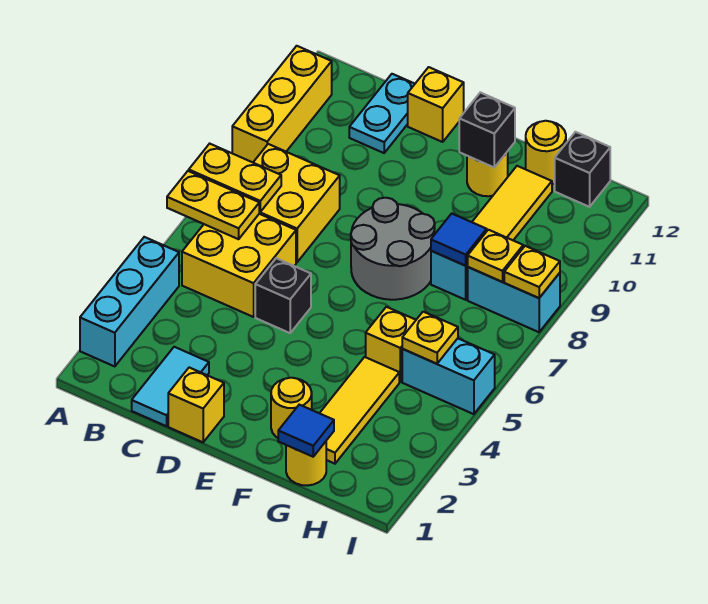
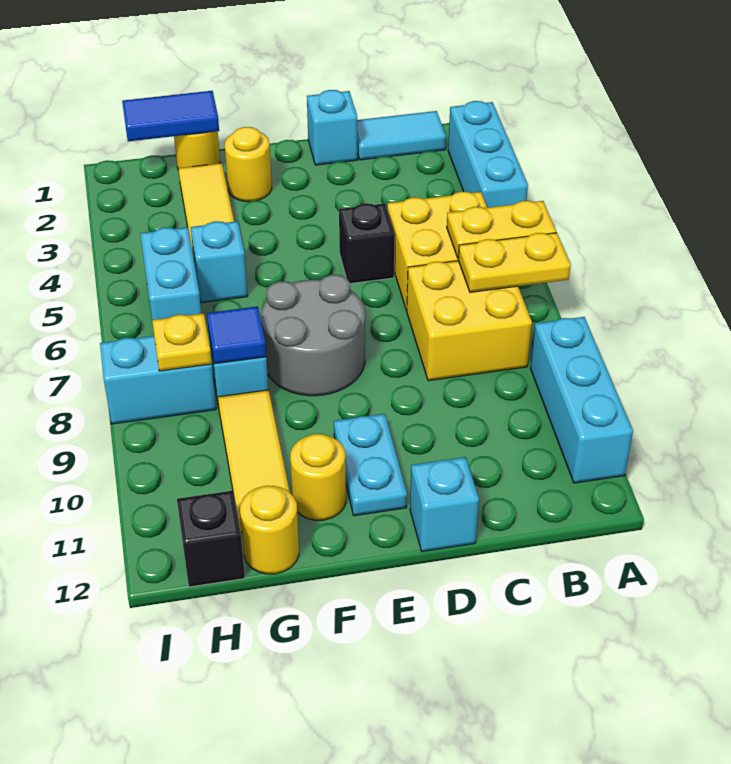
yellow 1x3 brick [232,46,332,162] -> cyan 1x3 brick [530,317,633,483]
cyan 1x2 tile [132,347,209,426] -> cyan 1x2 tile turned to [357,111,446,160]
cyan 1x2 plate [349,74,415,153] -> cyan 1x2 plate moved to [334,414,407,516]
yellow 1x1 brick [168,368,224,442] -> cyan 1x1 brick [307,90,358,165]
yellow 1x1 brick [408,67,464,142] -> cyan 1x1 brick [410,457,479,552]
black 1x1 brick [459,93,515,167] -> none
blue 1x1 tile [278,405,334,457] -> blue 1x2 tile [122,91,219,141]
yellow 1x1 brick [366,307,416,382] -> cyan 1x1 brick [191,221,248,303]
cyan 1x2 brick [402,338,495,414] -> cyan 1x2 brick turned to [140,227,202,320]
yellow 1x1 plate [402,312,458,364] -> none
yellow 1x1 plate [504,246,560,298] -> none

